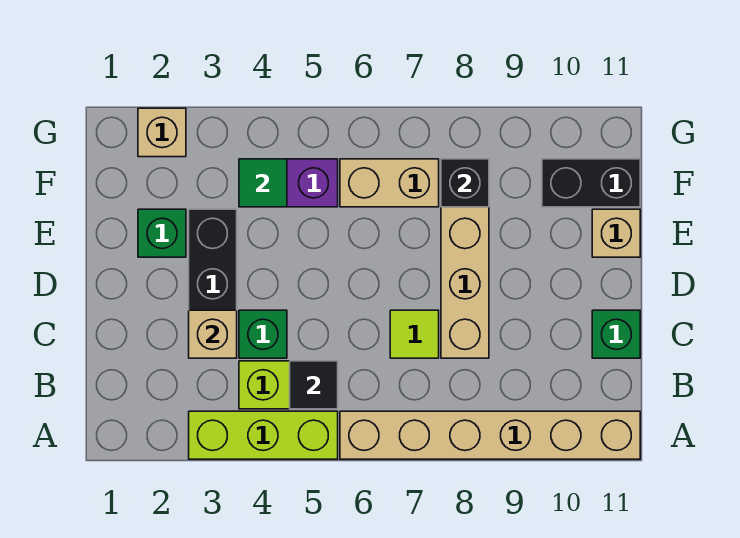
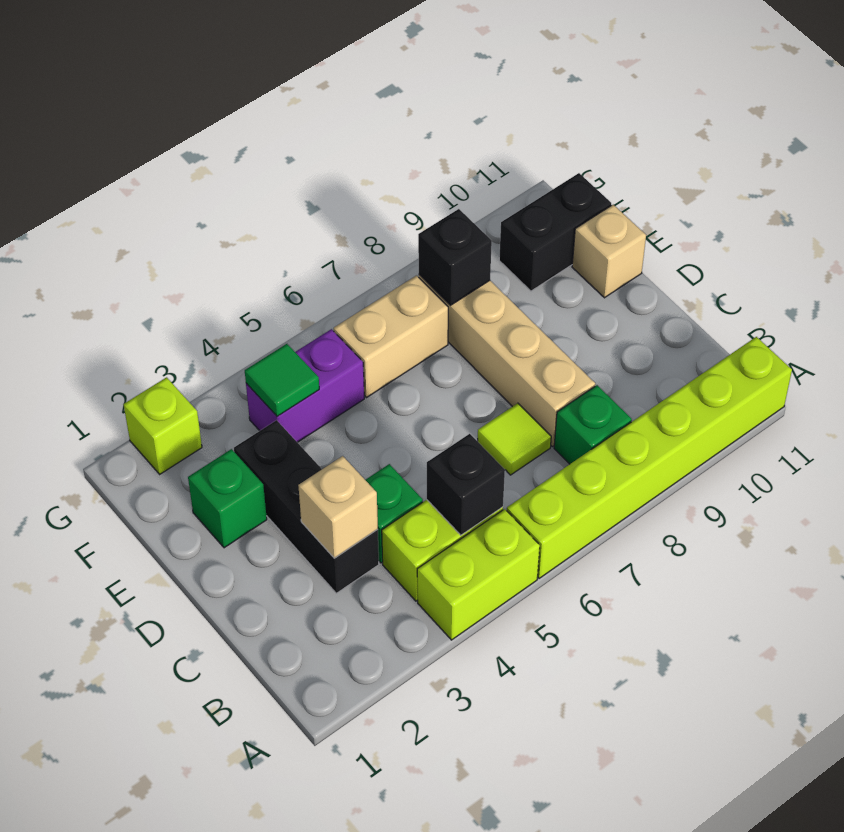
lime 1x3 brick [189,411,338,459] -> lime 1x2 brick [417,509,540,640]
tan 1x6 brick [340,411,640,459] -> lime 1x6 brick [507,337,792,578]
black 1x1 tile [290,361,338,409] -> black 1x1 brick [427,434,505,535]
green 1x1 brick [592,310,640,358] -> green 1x1 brick moved to [554,385,632,464]
tan 1x1 brick [138,108,186,157] -> lime 1x1 brick [124,377,202,474]

